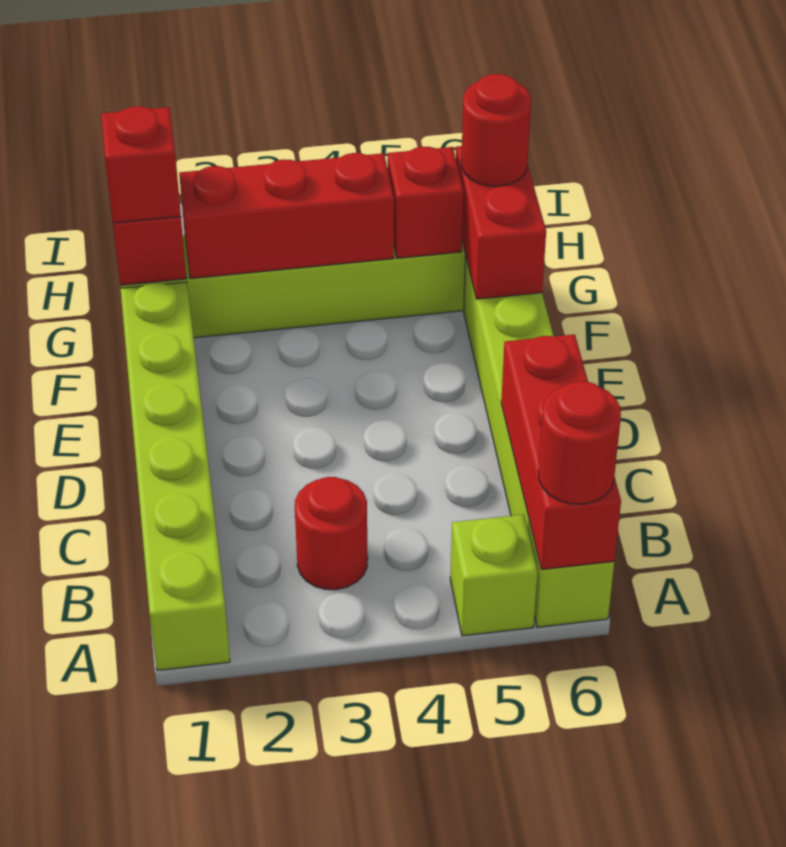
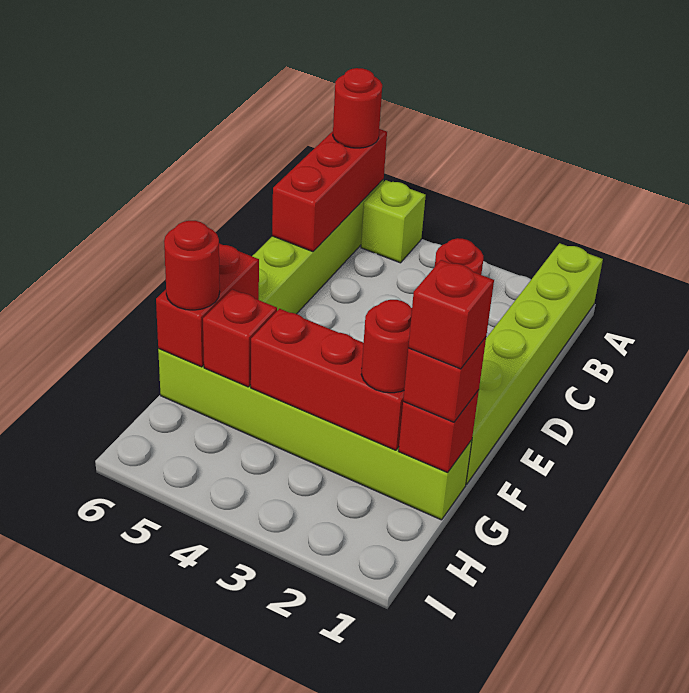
none -> red 1x1 brick [408,260,494,369]
none -> red 1x1 round brick [361,300,412,393]

